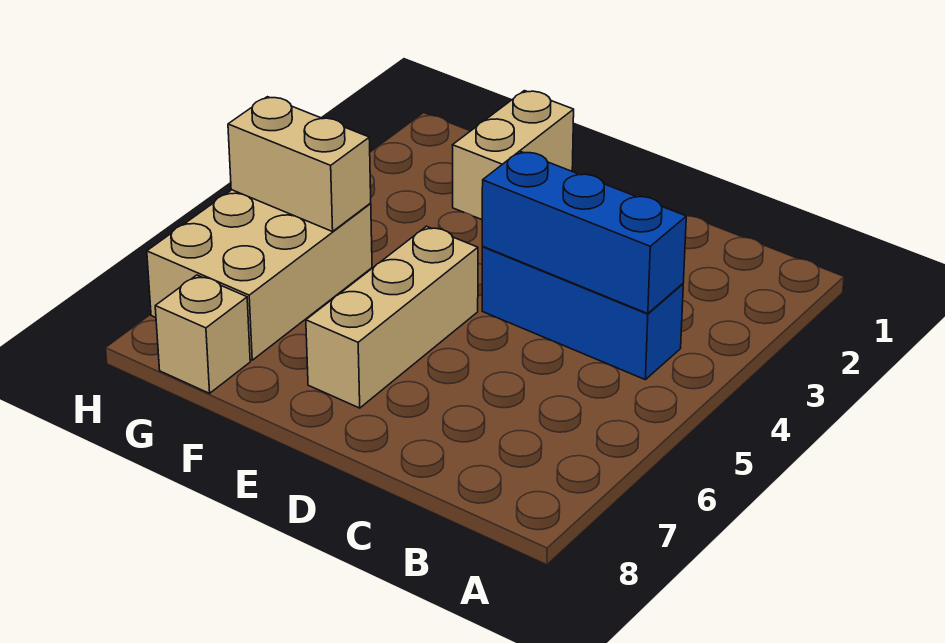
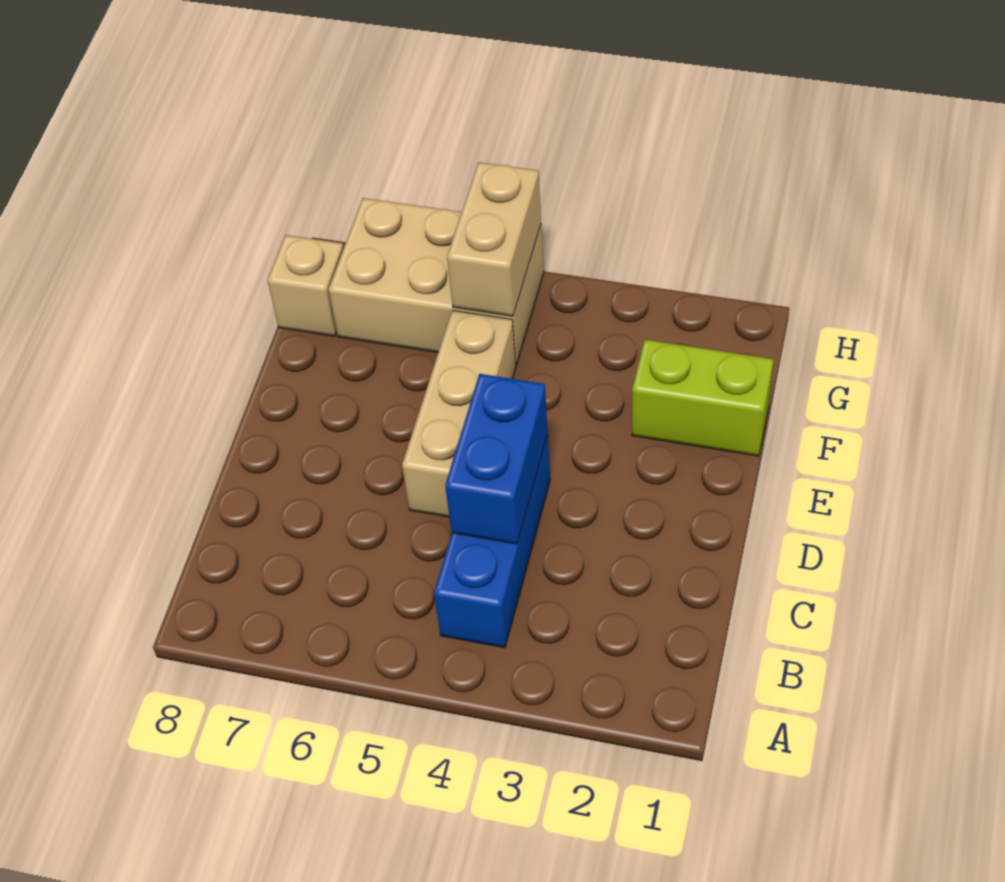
blue 1x3 brick [482,151,686,314] -> blue 1x2 brick [445,374,548,544]
tan 1x3 brick [306,226,478,408] -> tan 1x3 brick turned to [402,310,516,517]
tan 1x2 brick [453,91,574,220] -> lime 1x2 brick [632,340,773,456]

